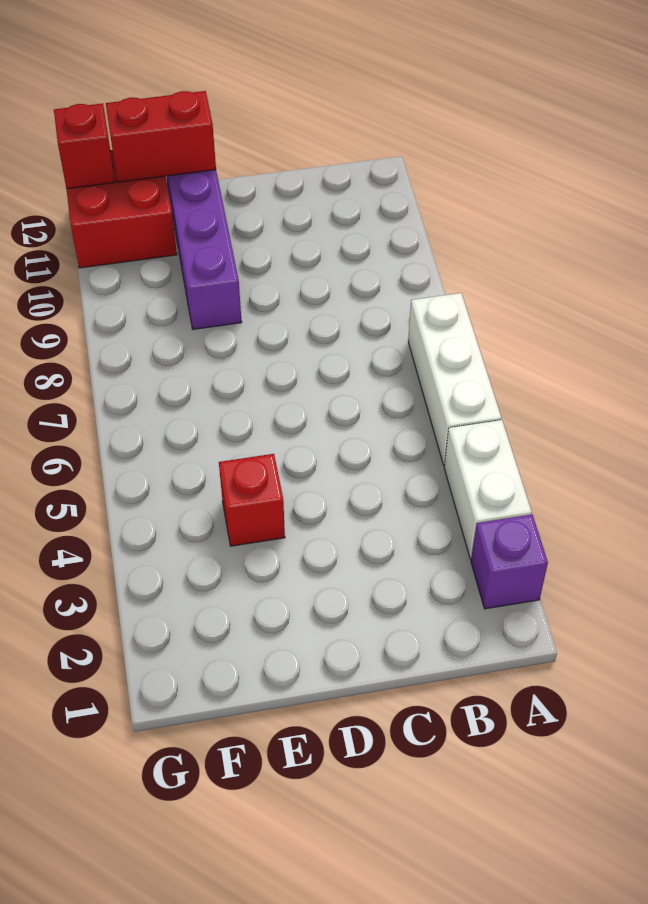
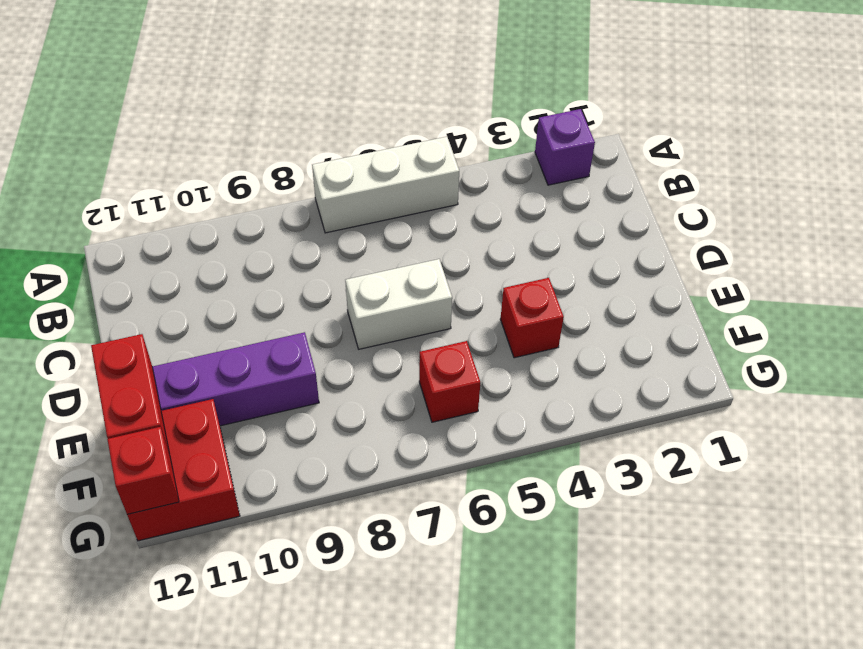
white 1x2 brick [444,420,532,559] -> white 1x2 brick moved to [345,259,452,349]
none -> red 1x1 brick [419,341,480,422]

